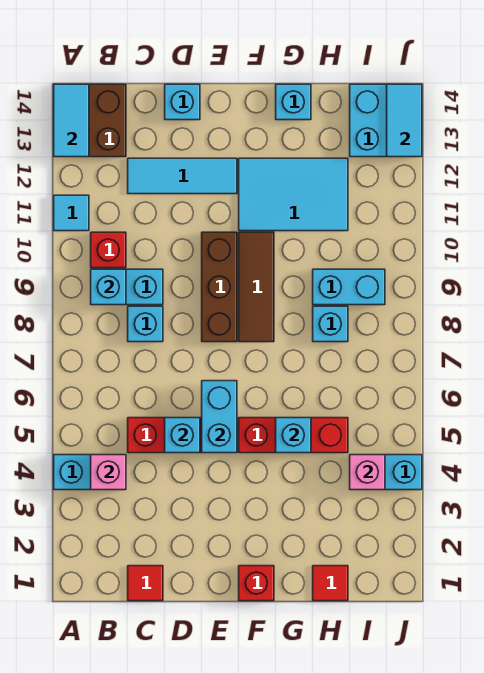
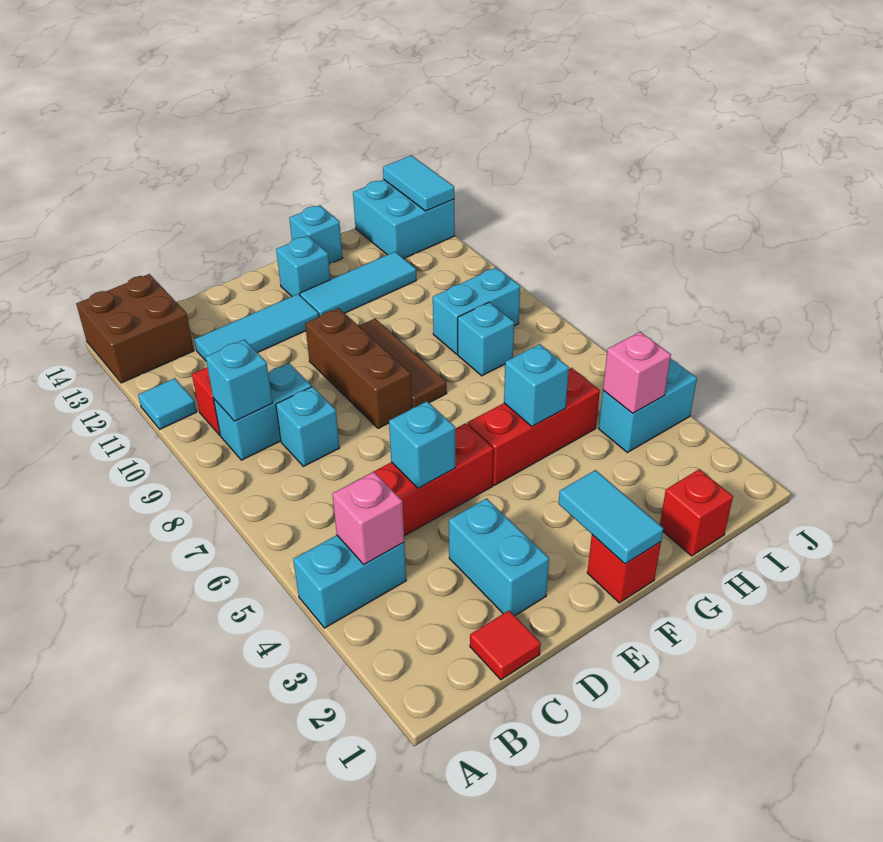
cyan 1x2 tile [54,84,89,157] -> cyan 1x2 tile moved to [559,470,663,564]
cyan 1x1 brick [165,84,200,120] -> cyan 1x1 brick moved to [276,236,330,296]
cyan 1x2 brick [202,381,237,453] -> cyan 1x2 brick moved to [449,499,549,616]
cyan 2x3 tile [239,158,348,231] -> cyan 1x3 tile [300,252,416,317]
red 1x1 tile [313,566,348,601] -> red 1x1 brick [660,469,733,556]

